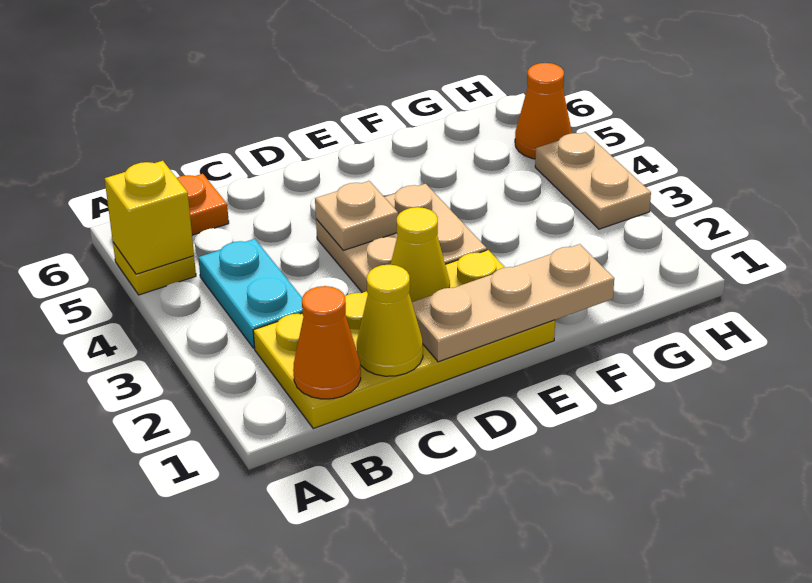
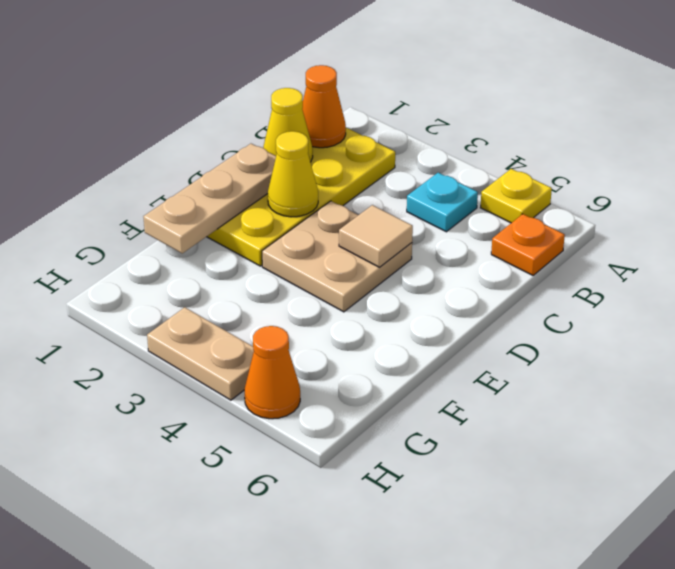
yellow 1x1 brick [105,161,194,274] -> none
cyan 1x2 plate [198,239,302,348] -> cyan 1x1 plate [407,173,478,232]
tan 1x1 plate [315,181,398,250] -> tan 1x1 tile [339,205,413,267]

